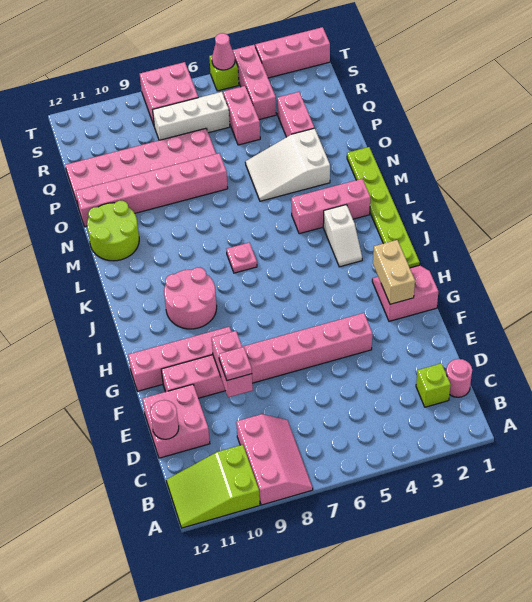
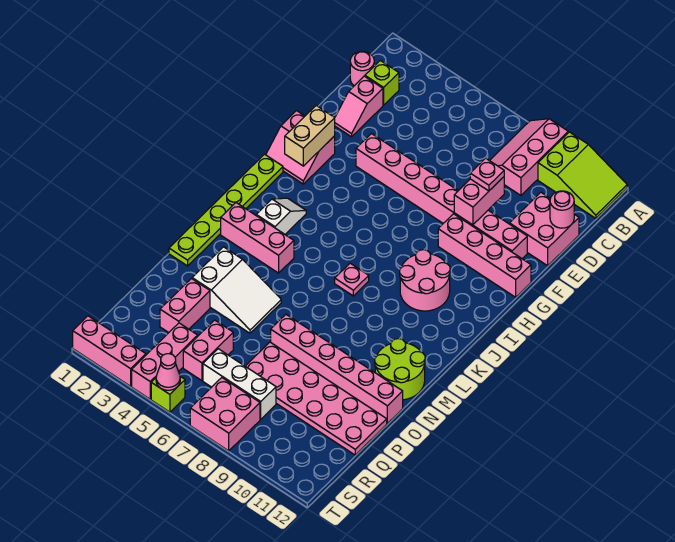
none -> pink 1x2 slope [335,76,383,137]

